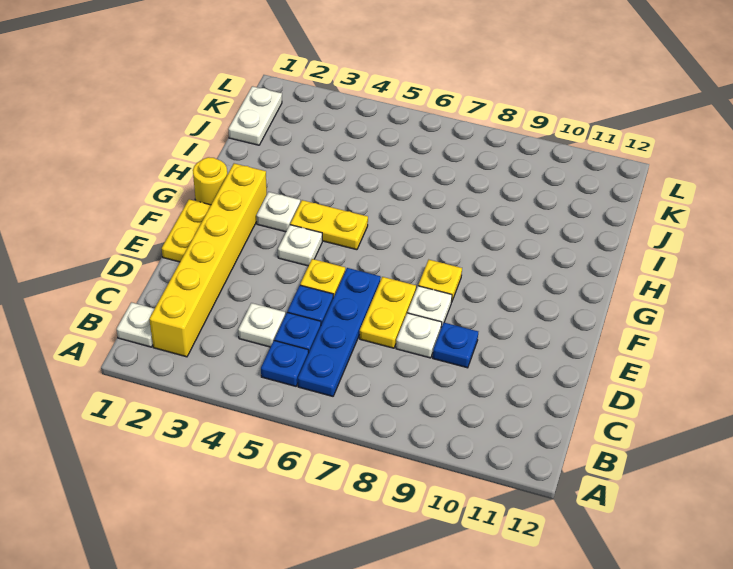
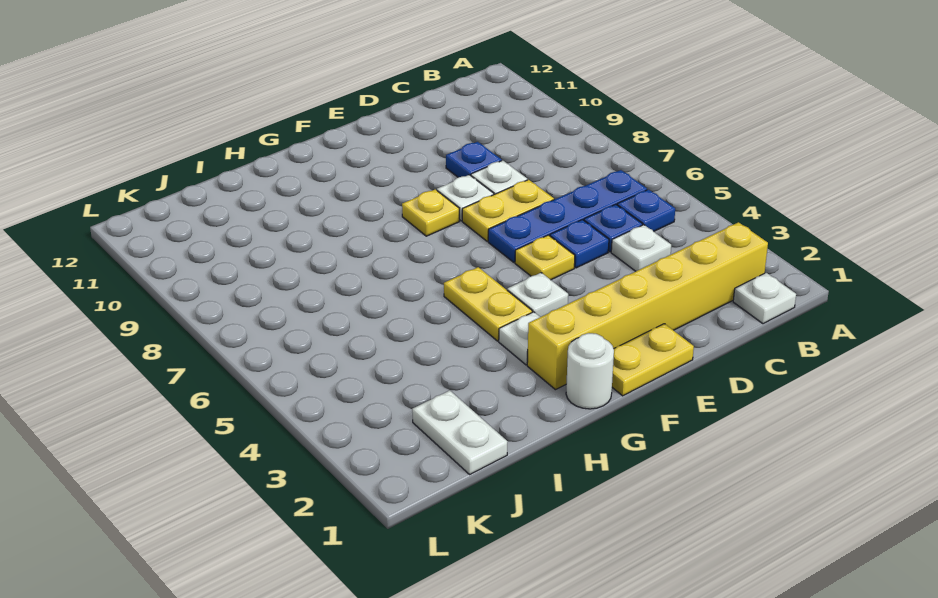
yellow 1x1 round brick [193,157,227,205] -> white 1x1 round brick [566,333,614,409]
white 1x2 plate [228,86,282,145] -> white 1x2 plate turned to [412,390,508,474]

